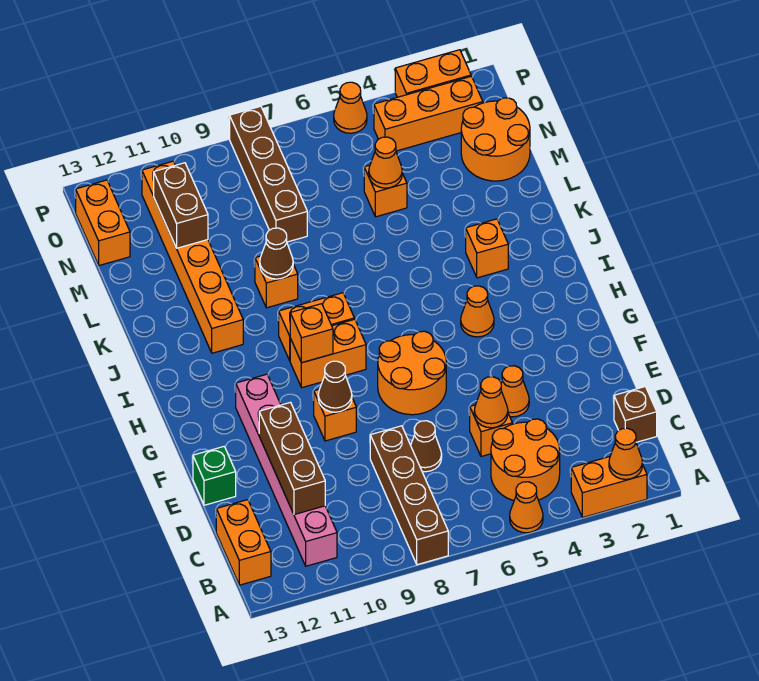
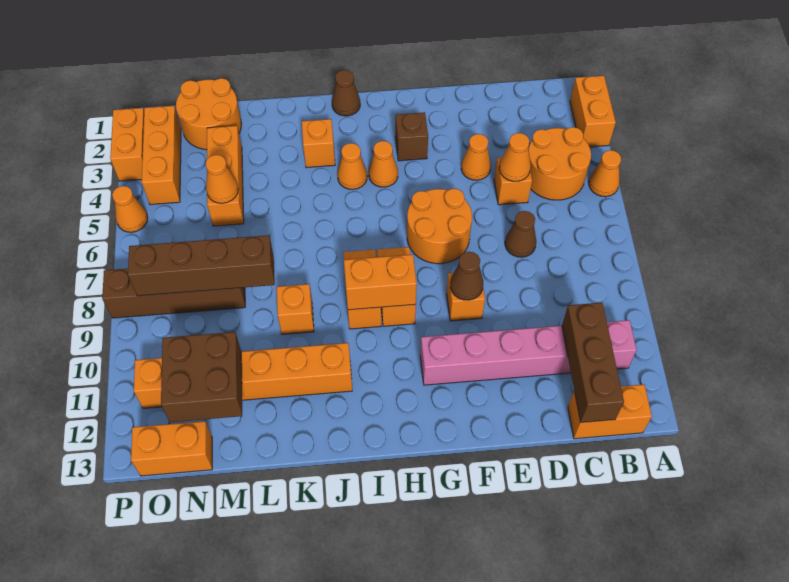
orange 1x1 cone [609,428,642,479] -> orange 1x1 cone moved to [337,143,367,189]
brown 1x4 brick [370,426,448,565] -> brown 1x4 brick moved to [128,235,275,296]
brown 1x1 brick [614,387,657,442] -> brown 1x1 brick moved to [395,112,428,161]
brown 1x3 brick [259,402,325,515] -> brown 1x3 brick turned to [562,303,624,422]
green 1x1 brick [193,447,236,505] -> none
orange 1x1 brick [290,304,333,363] -> orange 1x2 brick [344,254,417,310]
brown 1x1 cone [260,228,293,279] -> brown 1x1 cone moved to [332,70,360,116]
orange 1x1 brick [364,165,407,217] -> orange 1x3 brick [207,126,244,226]
brown 1x2 brick [154,163,208,248] -> brown 2x2 brick [161,332,242,422]

